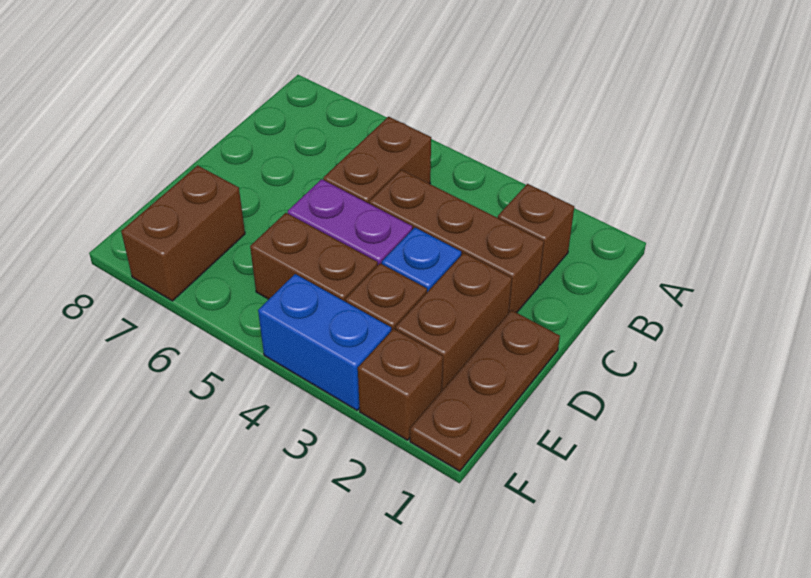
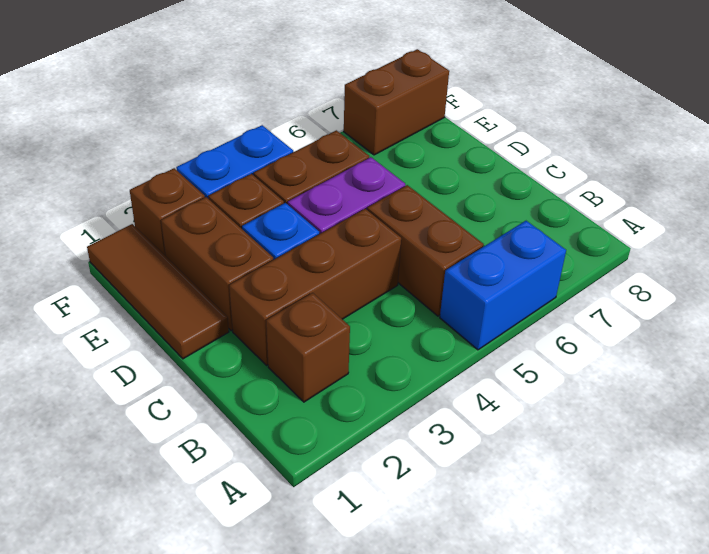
none -> blue 1x2 brick [440,221,566,350]
brown 1x3 plate [410,310,560,471] -> brown 1x3 tile [87,224,229,359]
brown 1x2 brick [121,165,245,301] -> brown 1x2 brick turned to [344,49,449,155]

